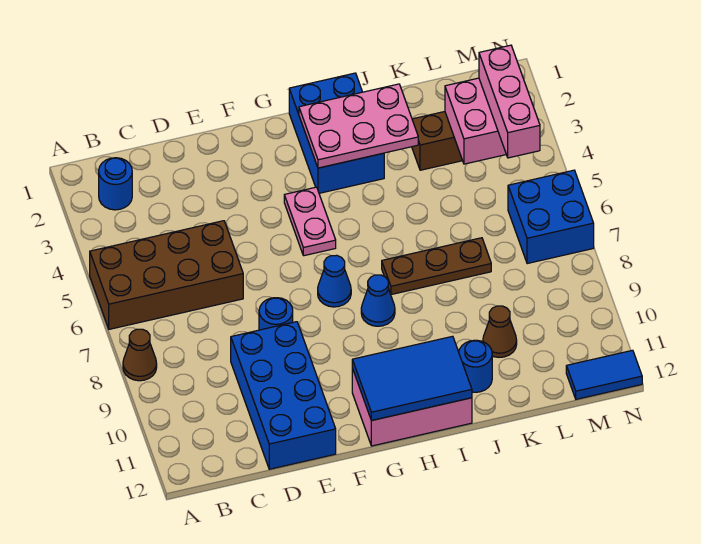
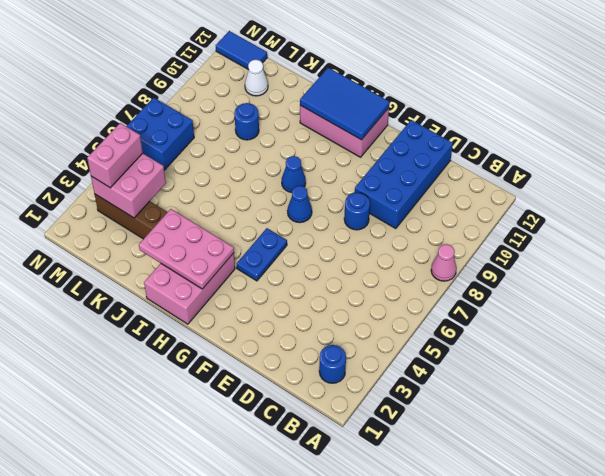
brown 2x4 brick [90,221,243,329] -> none
brown 1x1 cone [123,329,157,381] -> pink 1x1 cone [431,244,457,281]
pink 1x2 plate [284,187,336,256] -> blue 1x2 plate [237,228,287,281]
blue 2x3 brick [289,73,384,193] -> pink 2x3 brick [144,253,235,324]
brown 1x3 plate [382,238,491,295] -> none
blue 1x1 round brick [459,340,492,392] -> blue 1x1 round brick moved to [234,103,259,140]
brown 1x1 cone [483,306,517,357] -> none
none -> white 1x1 cone [245,60,268,96]
pink 1x3 brick [479,45,540,158] -> pink 1x2 brick [87,123,143,188]

